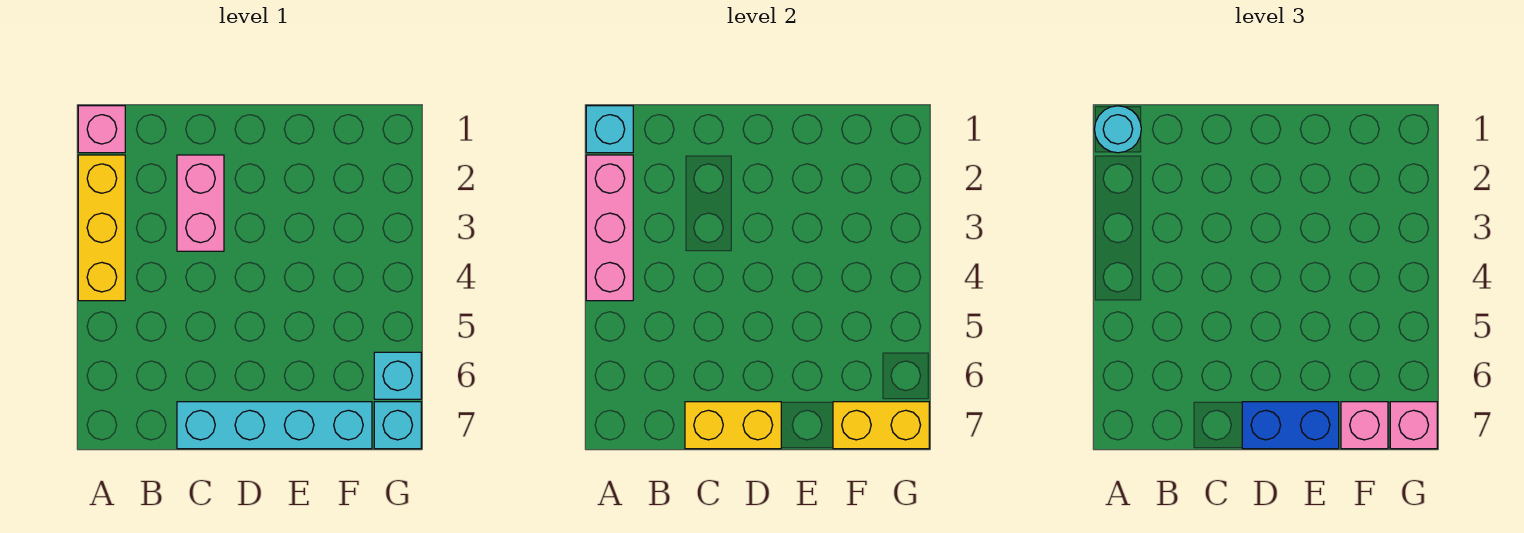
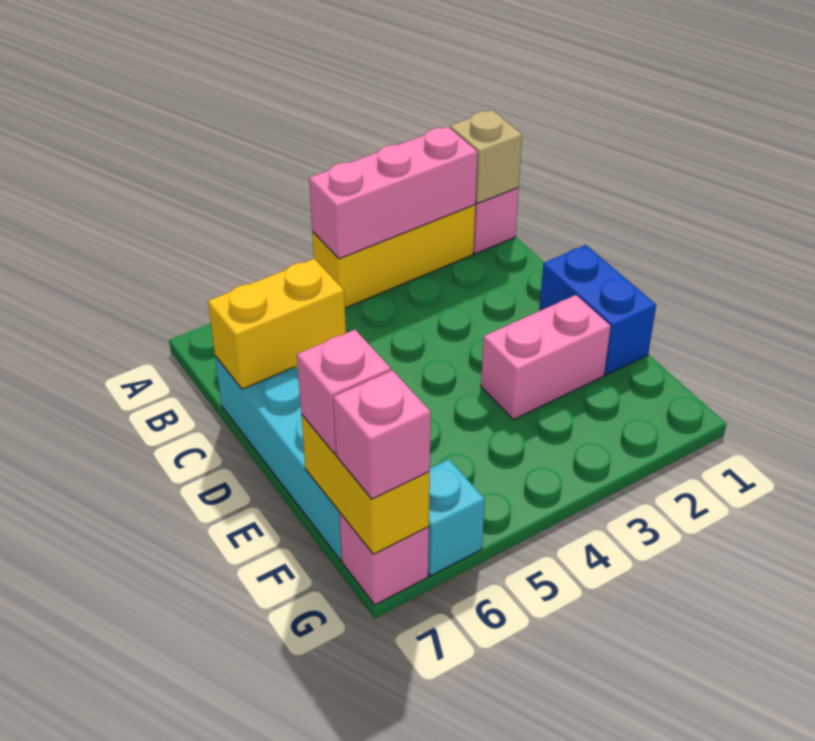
cyan 1x1 brick [586,106,633,153] -> tan 1x1 brick [450,110,522,204]
cyan 1x1 round brick [1094,106,1141,153] -> none
pink 1x2 brick [177,155,224,251] -> pink 1x2 brick moved to [481,295,611,420]
yellow 1x2 brick [685,402,781,449] -> yellow 1x2 brick turned to [208,259,346,389]
blue 1x2 brick [1242,402,1339,449] -> blue 1x2 brick moved to [539,245,656,375]
cyan 1x1 brick [374,402,421,449] -> pink 1x1 brick [339,512,429,605]

